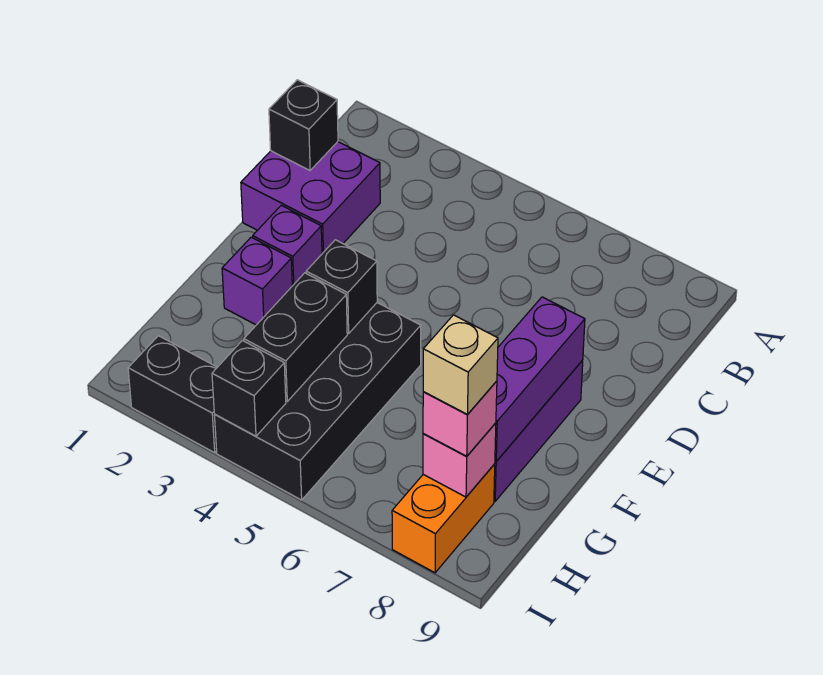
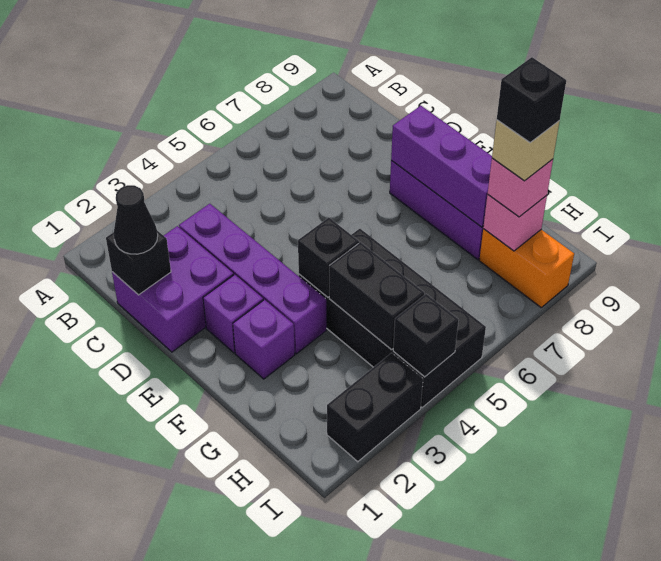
none -> black 1x1 cone [114,185,158,254]
none -> purple 1x4 brick [179,204,326,354]
none -> black 1x1 brick [497,57,566,143]

